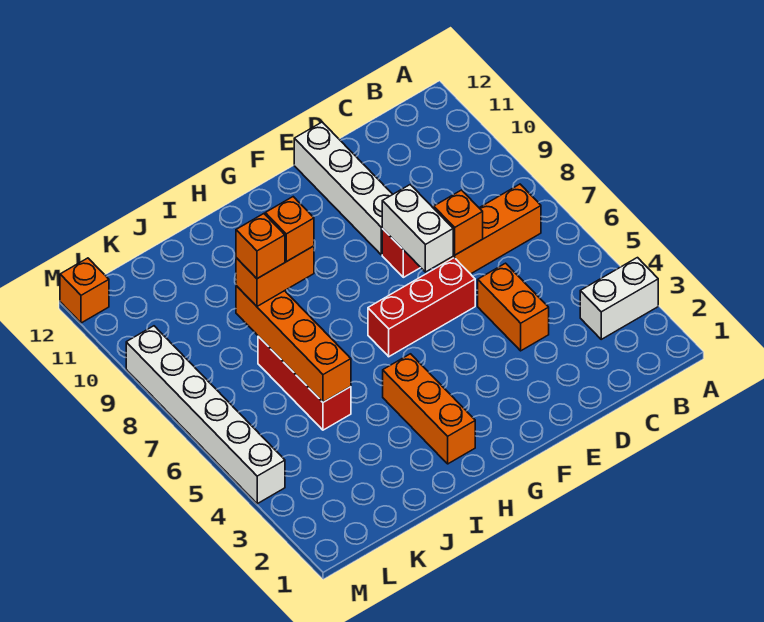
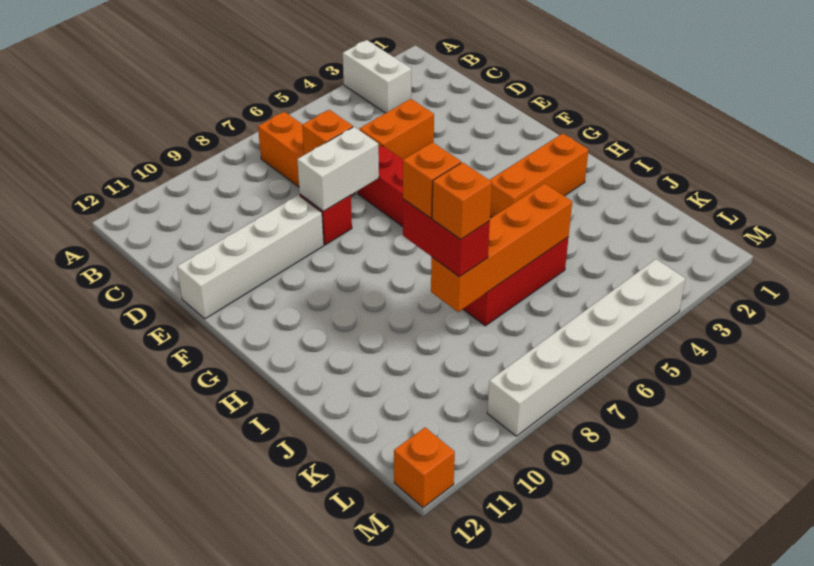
orange 1x2 brick [236,246,314,306] -> red 1x2 brick [403,199,490,277]

